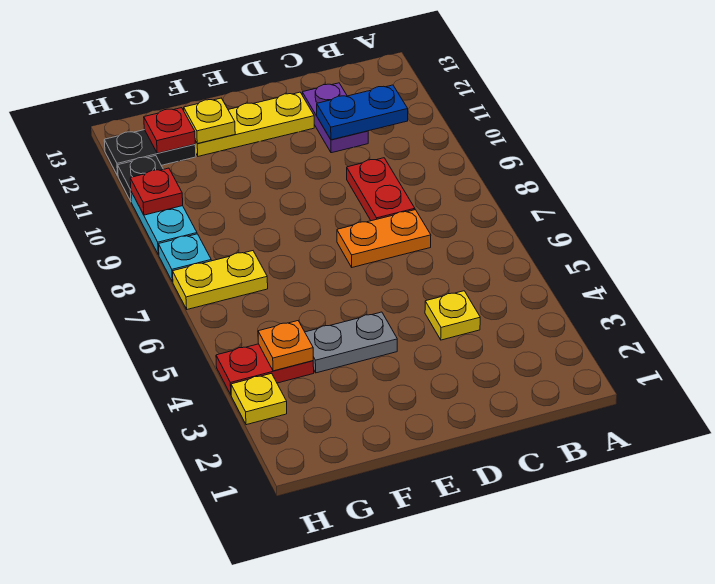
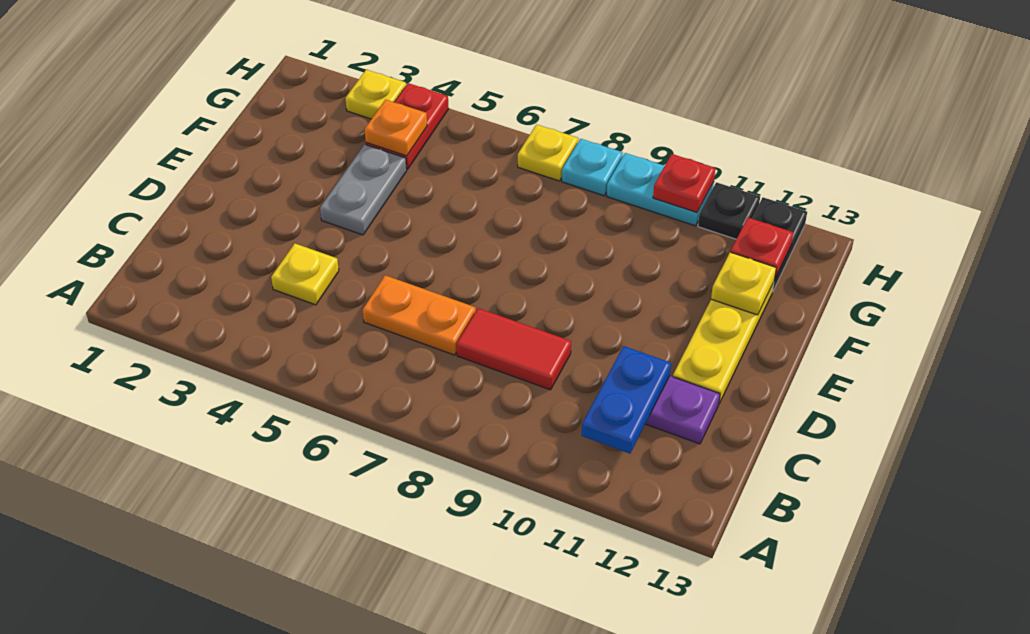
orange 1x2 plate [337,210,431,267] -> orange 1x2 plate turned to [363,275,476,355]
red 1x2 plate [347,158,415,221] -> red 1x2 tile [457,308,571,390]
yellow 1x2 plate [173,251,268,309] -> yellow 1x1 plate [518,124,578,181]

